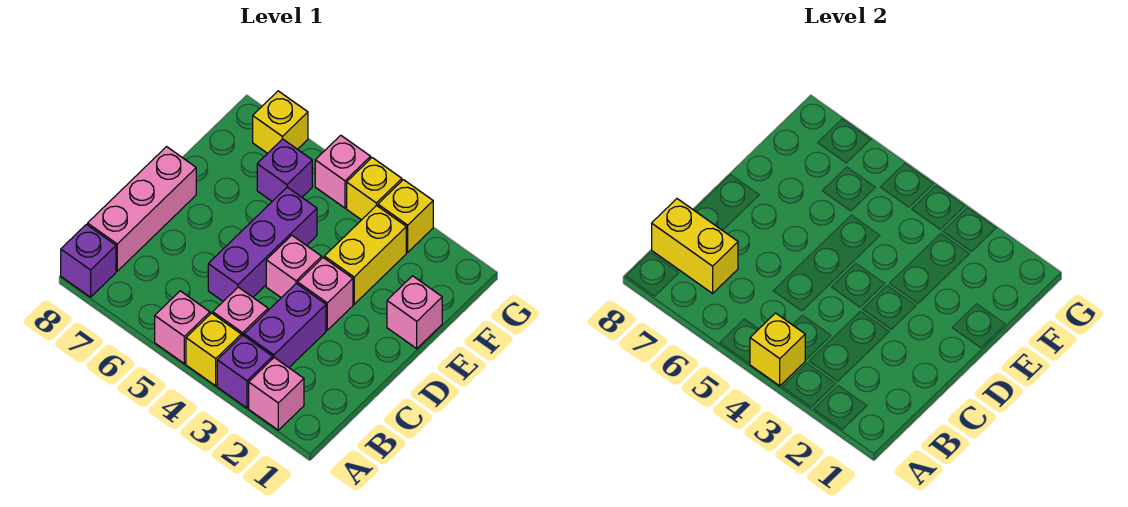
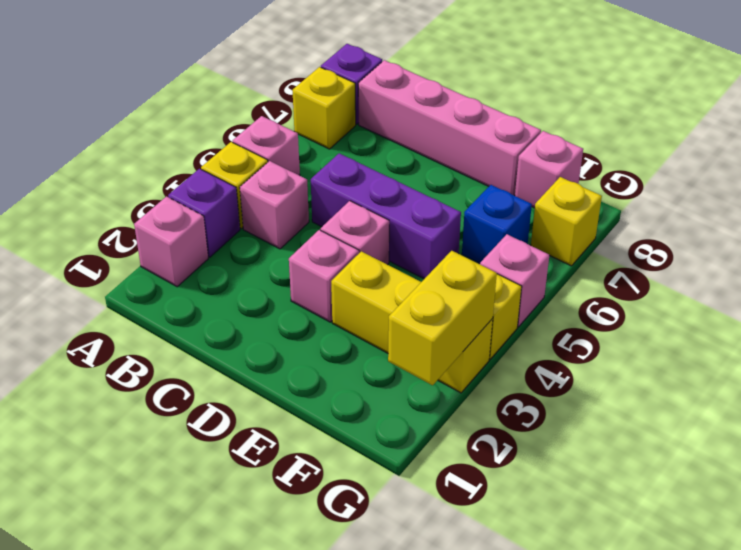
yellow 1x1 brick [750,313,805,386] -> yellow 1x1 brick moved to [292,67,356,149]
purple 1x2 brick [244,283,326,367] -> none
yellow 1x2 brick [652,199,738,293] -> yellow 1x2 brick moved to [388,251,497,385]
pink 1x3 brick [88,147,196,271] -> pink 1x4 brick [358,60,541,196]
pink 1x1 brick [387,276,442,349] -> pink 1x1 brick moved to [515,131,583,208]
purple 1x1 brick [257,139,312,201] -> blue 1x1 brick [462,185,532,263]

